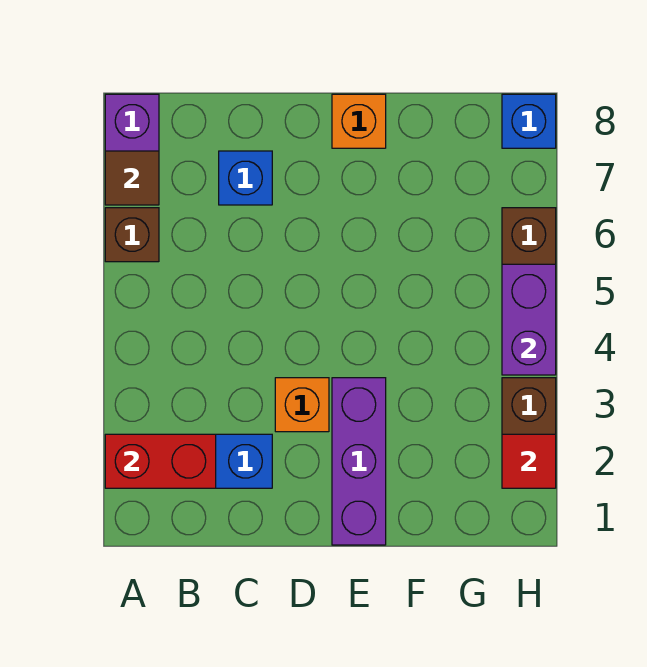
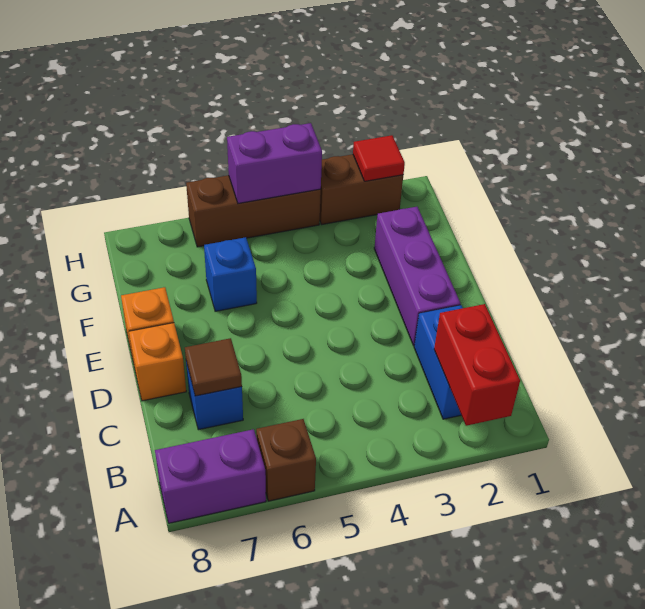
brown 1x1 tile [105,151,159,205] -> brown 1x1 tile moved to [185,338,242,396]
orange 1x1 brick [275,378,329,432] -> orange 1x1 brick moved to [129,323,186,401]
purple 1x3 brick [332,378,386,545] -> purple 1x3 brick turned to [374,207,461,346]
blue 1x1 brick [502,94,556,148] -> blue 1x1 brick moved to [204,237,257,311]

